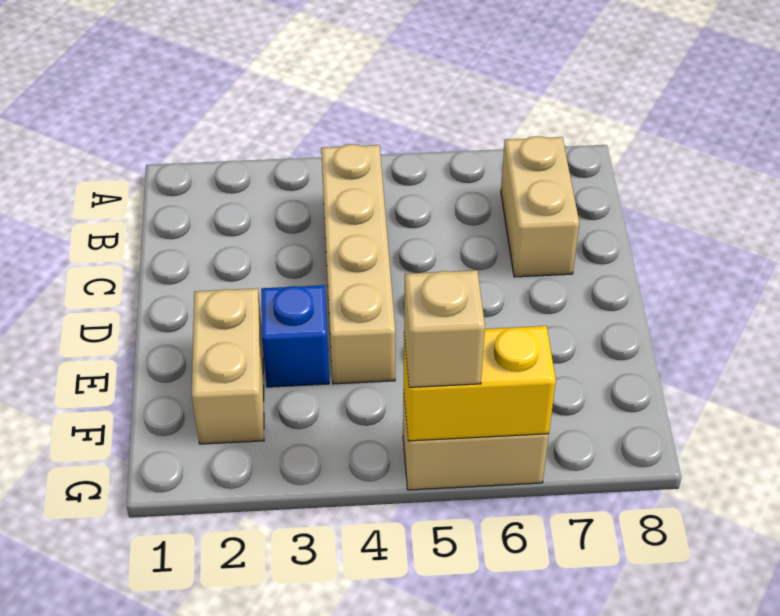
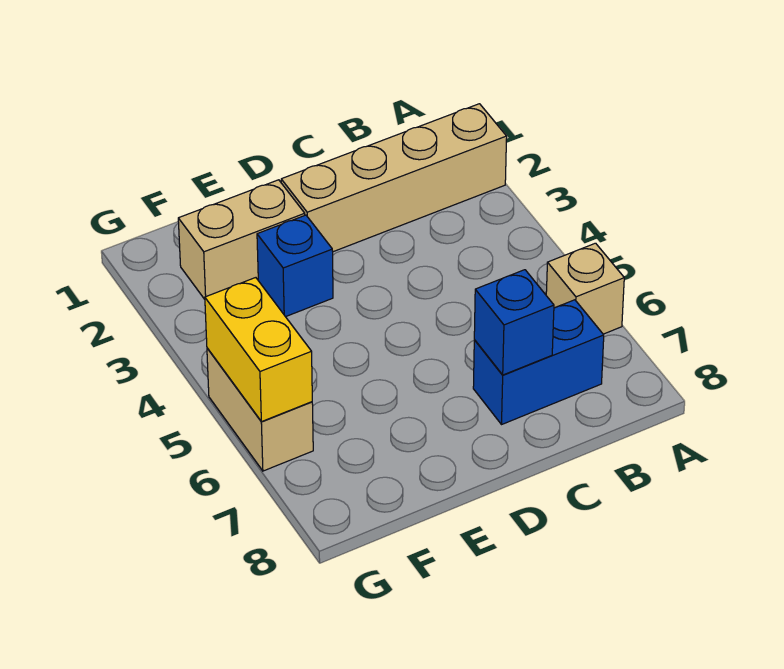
tan 1x4 brick [321,144,395,384] -> tan 1x4 brick moved to [281,104,507,252]
tan 1x2 brick [501,136,579,277] -> blue 1x2 brick [473,300,604,424]
none -> blue 1x1 brick [474,270,554,375]
tan 1x1 brick [404,270,485,387] -> tan 1x1 brick moved to [546,243,624,334]

